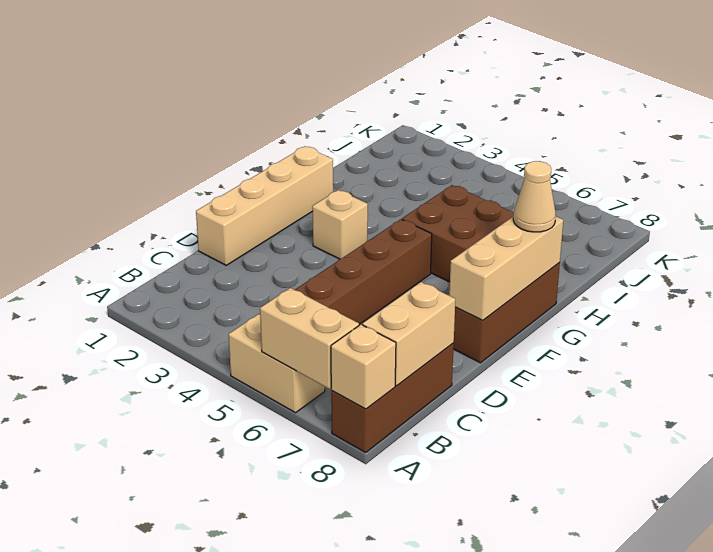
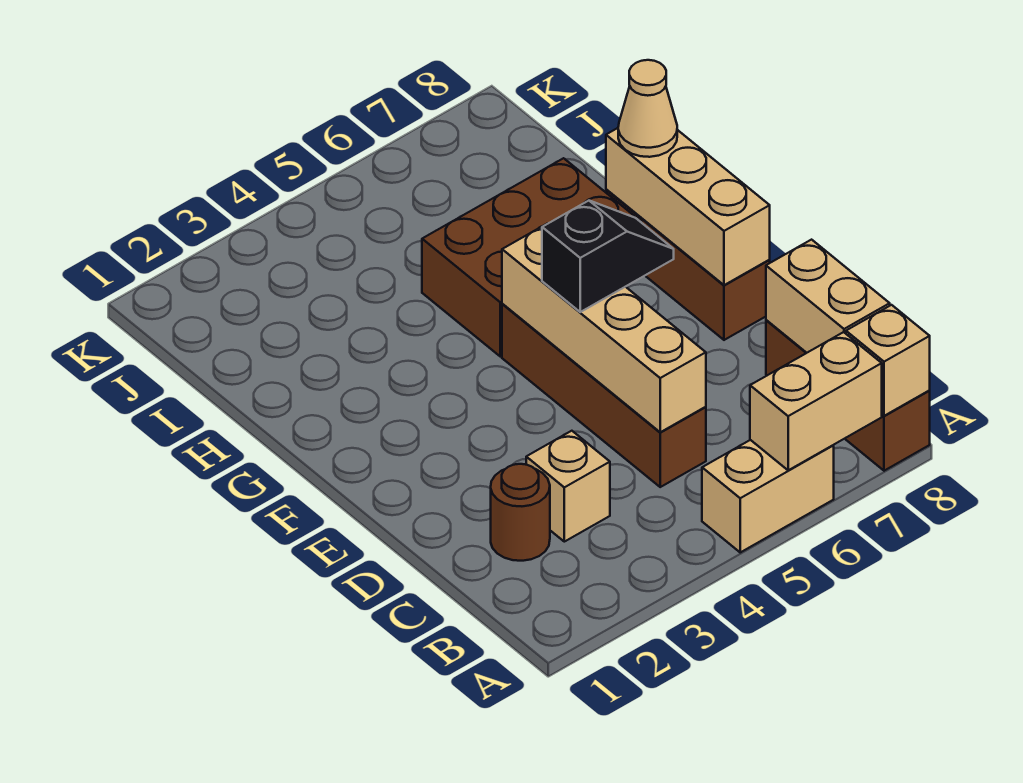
none -> brown 1x1 round brick [491,464,550,561]
tan 1x4 brick [196,146,333,265] -> tan 1x4 brick moved to [502,223,706,432]
none -> black 1x2 slope [542,201,674,312]
tan 1x1 brick [312,190,368,259] -> tan 1x1 brick moved to [526,431,610,542]

